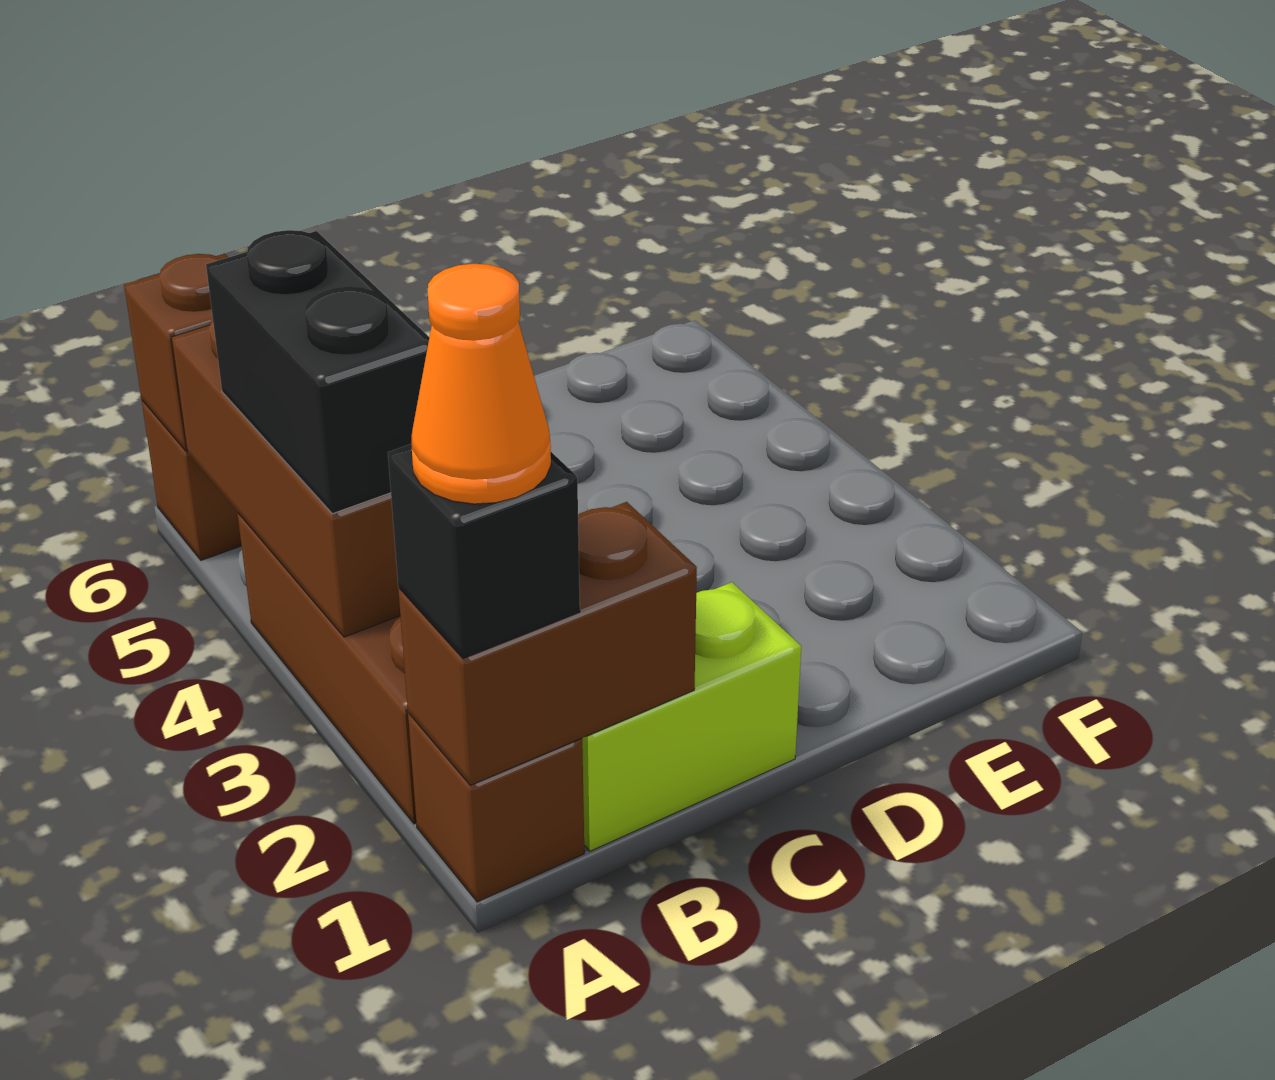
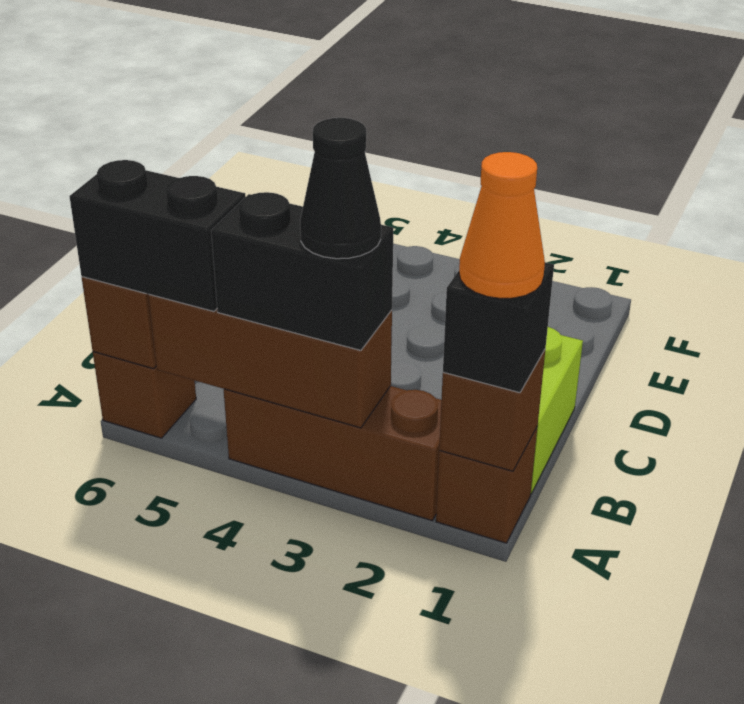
brown 1x2 brick [398,502,697,785] -> brown 1x1 brick [439,350,545,471]
none -> black 1x1 cone [300,118,381,259]
none -> black 1x2 brick [69,160,246,312]

